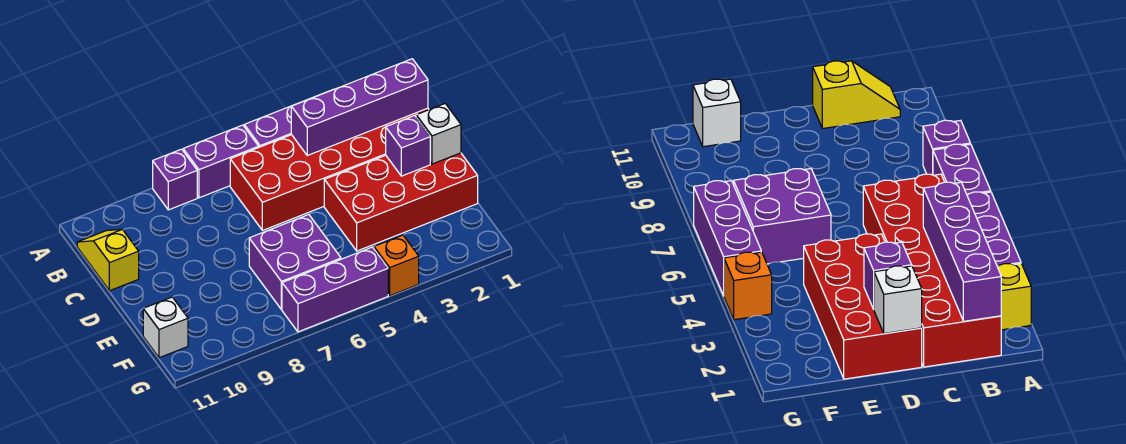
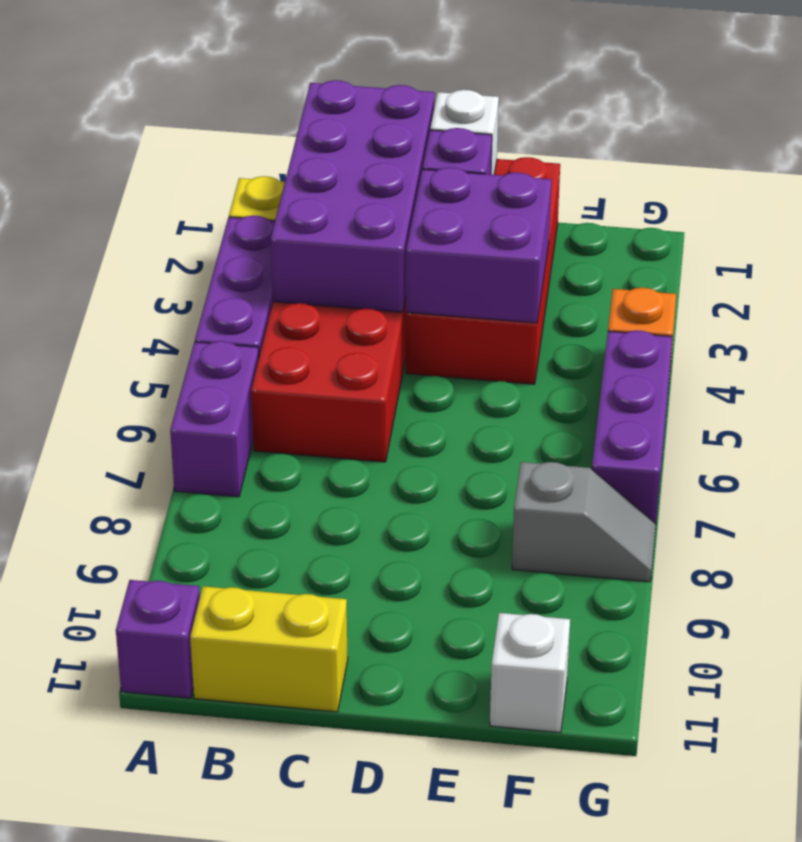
purple 1x1 brick [153,149,197,210] -> purple 1x1 brick moved to [116,580,200,698]
purple 1x4 brick [291,59,428,155] -> purple 2x4 brick [270,80,435,312]
yellow 1x2 slope [77,229,139,291] -> yellow 1x2 brick [190,586,348,712]
purple 2x2 brick [249,215,341,310] -> purple 2x2 brick moved to [406,167,551,323]
none -> grey 1x2 slope [512,462,656,582]

